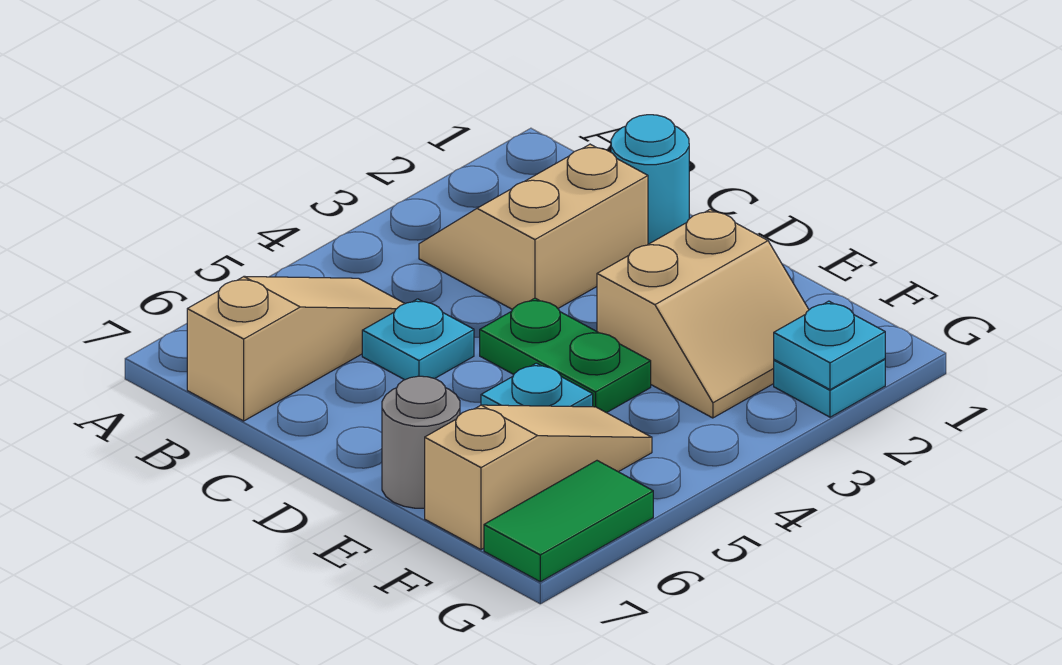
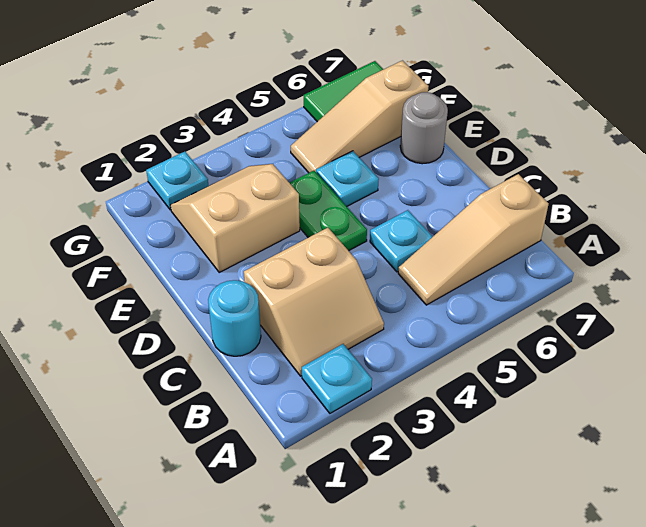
cyan 1x1 plate [774,301,885,390] -> cyan 1x1 plate moved to [302,344,372,413]

